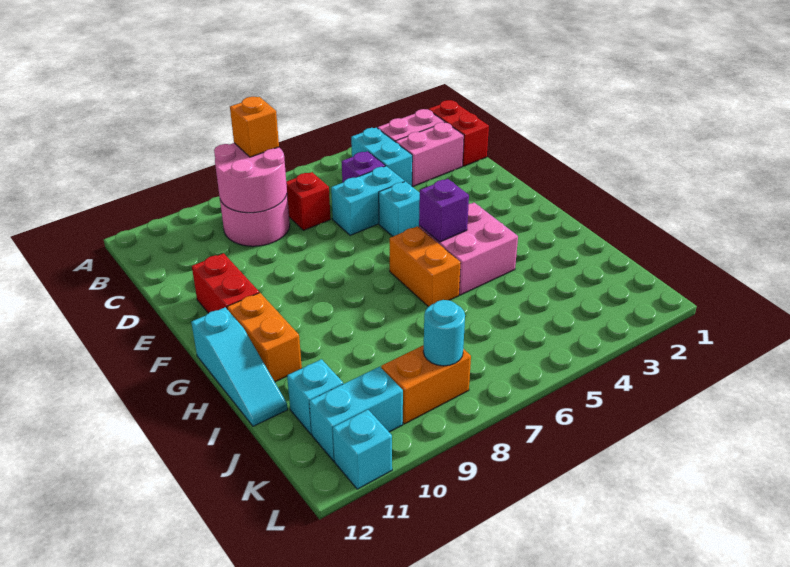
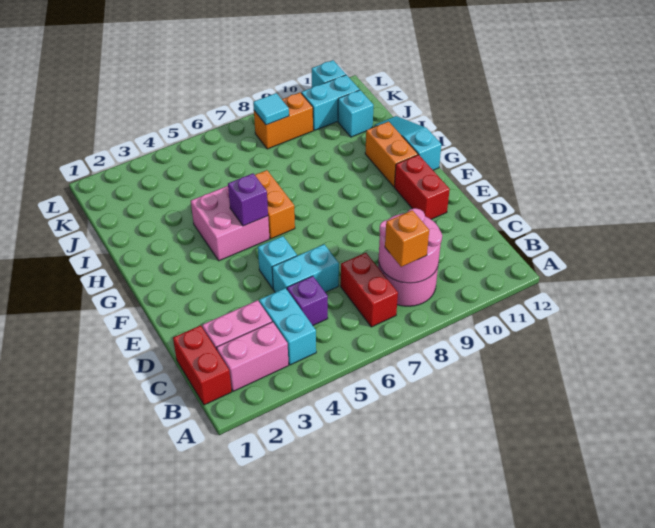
red 1x1 brick [286,172,331,230] -> red 1x2 brick [341,253,398,327]
cyan 1x1 round brick [423,300,465,366] -> cyan 1x1 tile [253,93,289,125]

